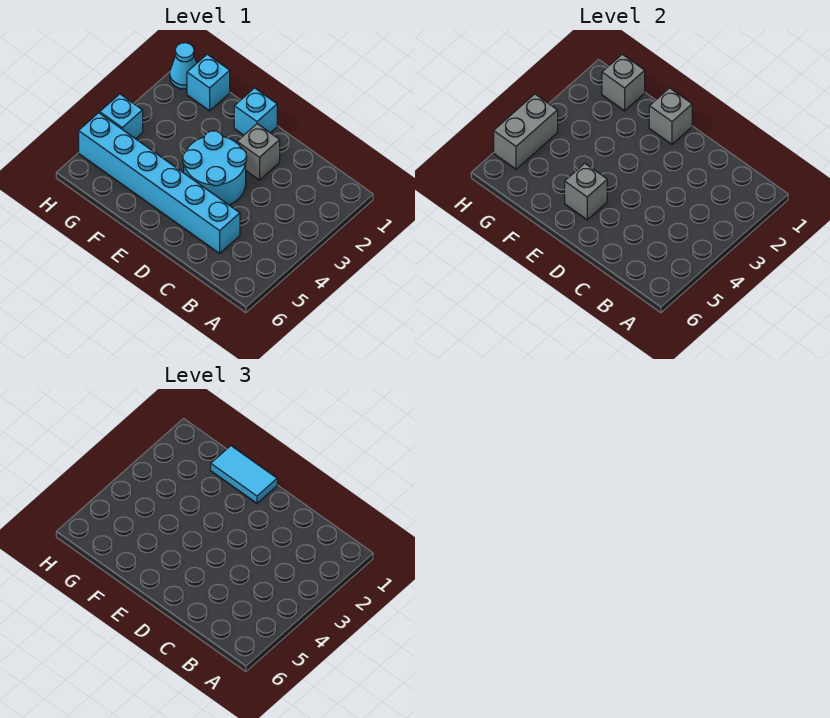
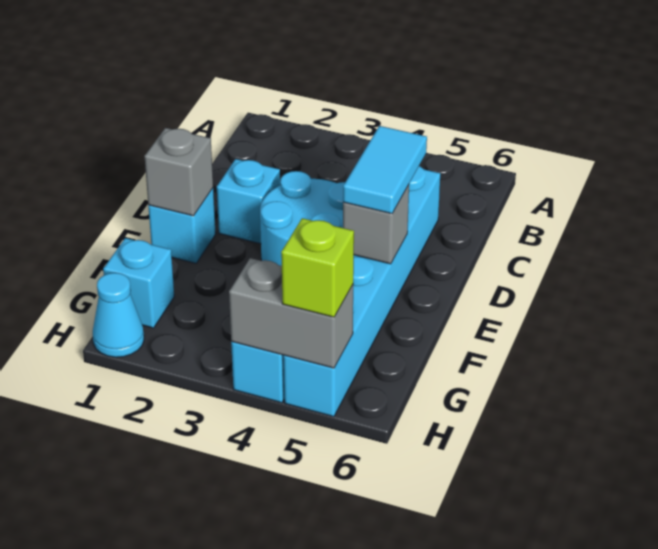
grey 1x1 brick [237,124,280,180] -> cyan 1x1 brick [217,159,280,244]
cyan 1x2 tile [211,446,277,503] -> cyan 1x2 tile moved to [343,126,427,214]
grey 1x1 brick [602,54,645,111] -> none
none -> lime 1x1 brick [281,218,354,317]

